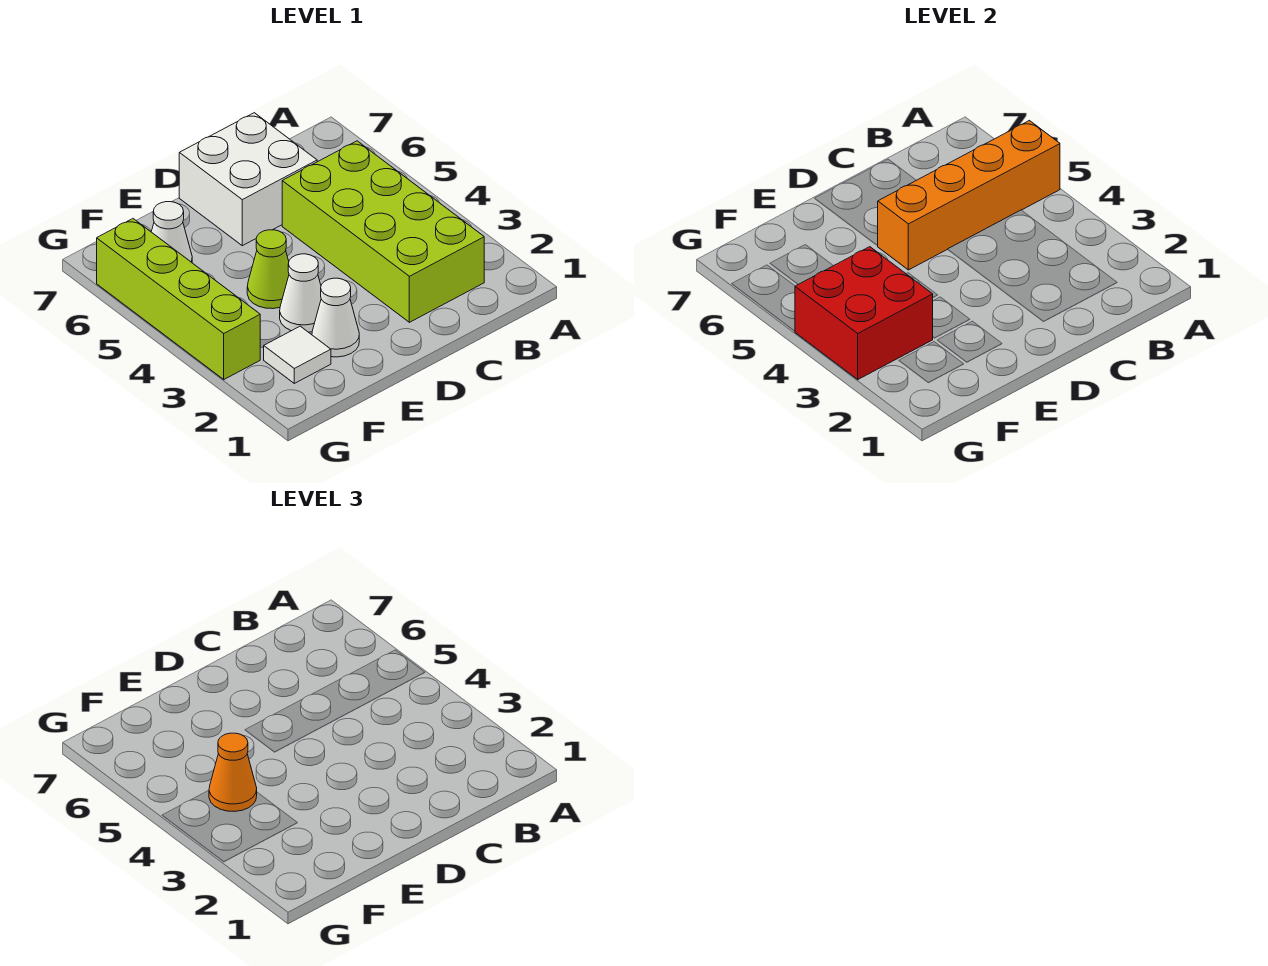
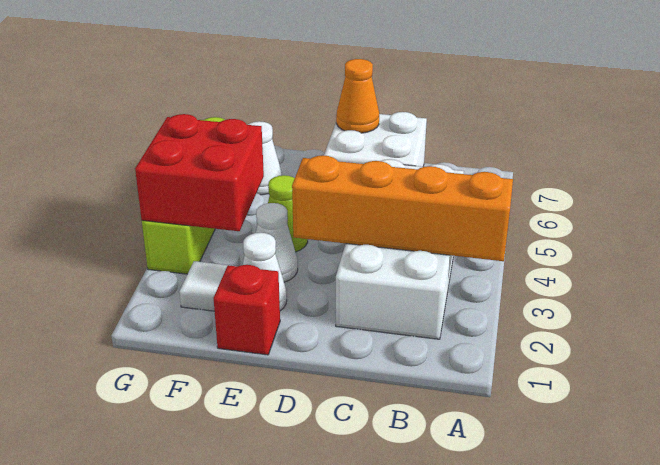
orange 1x4 brick [878,121,1060,270] -> orange 1x4 brick moved to [292,155,513,261]
lime 2x4 brick [282,141,484,322] -> white 2x4 brick [336,159,464,339]
none -> red 1x1 brick [213,265,280,355]
orange 1x1 cone [209,733,257,812] -> orange 1x1 cone moved to [336,59,379,133]

